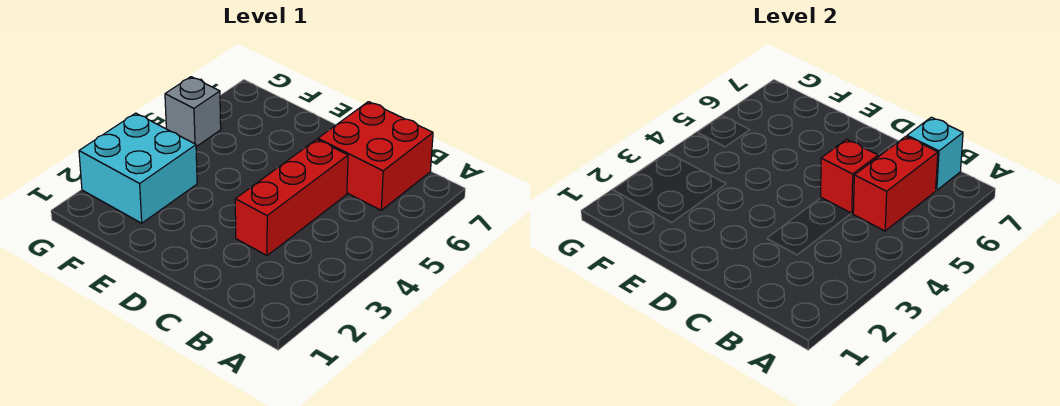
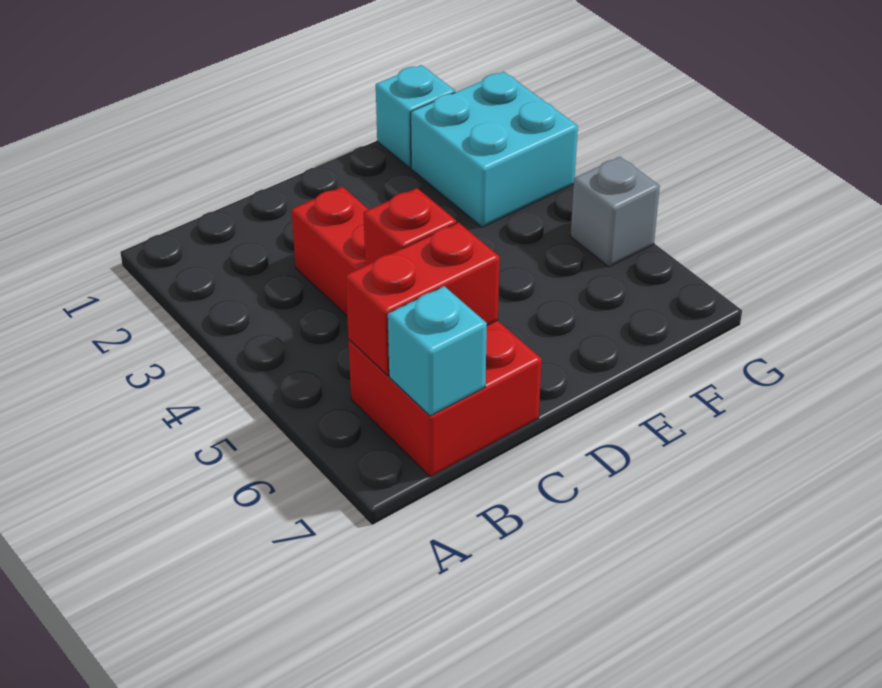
red 1x2 brick [853,136,938,231] -> red 1x2 brick turned to [346,222,500,376]
none -> cyan 1x1 brick [376,65,455,168]

